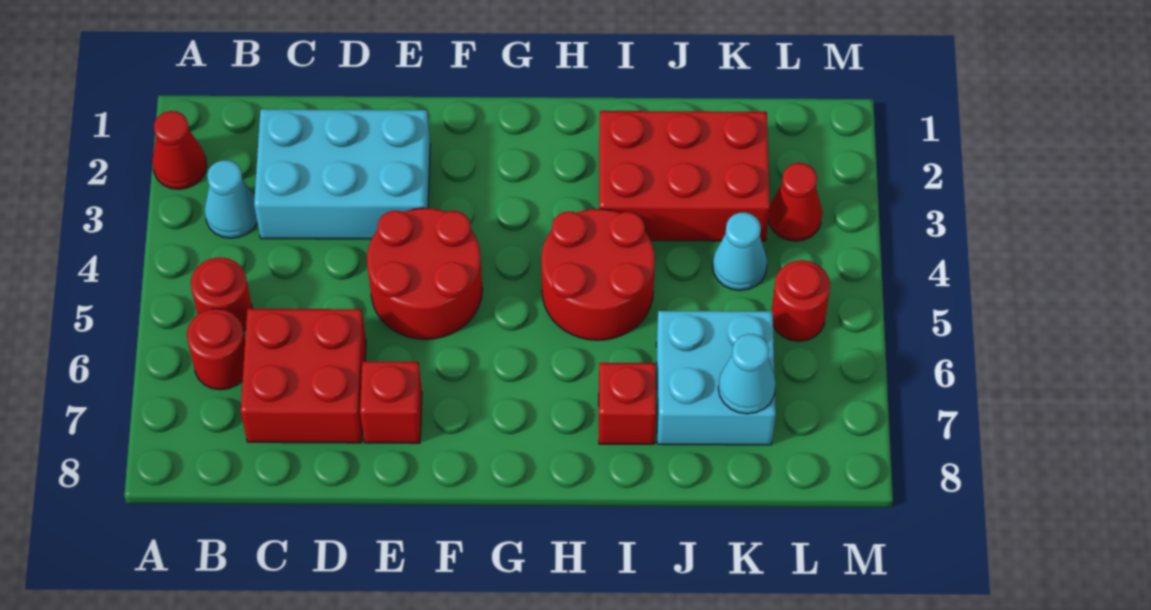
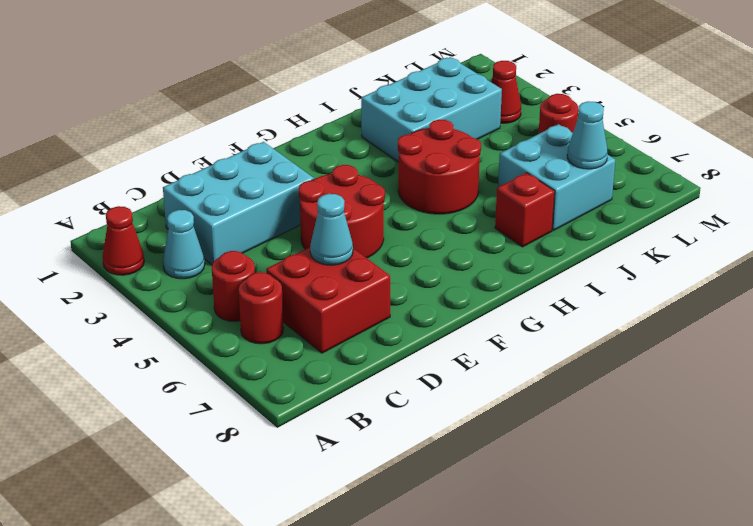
red 1x1 brick [360,362,422,443] -> none
red 2x3 brick [599,111,770,241] -> cyan 2x3 brick [361,57,502,162]
cyan 1x1 cone [713,213,767,291] -> cyan 1x1 cone moved to [310,194,353,265]

